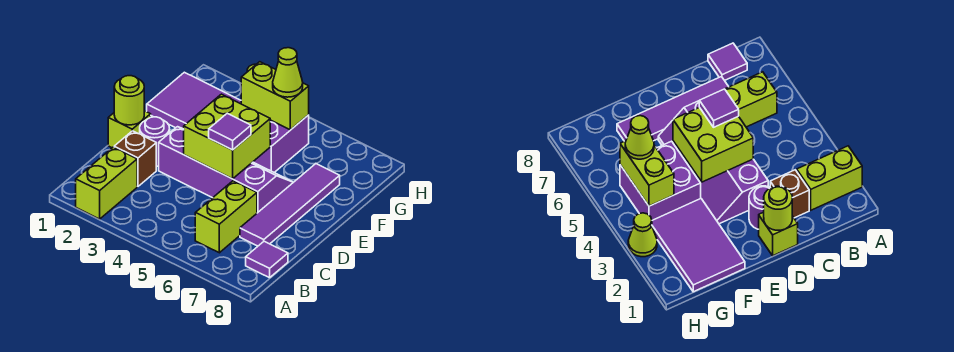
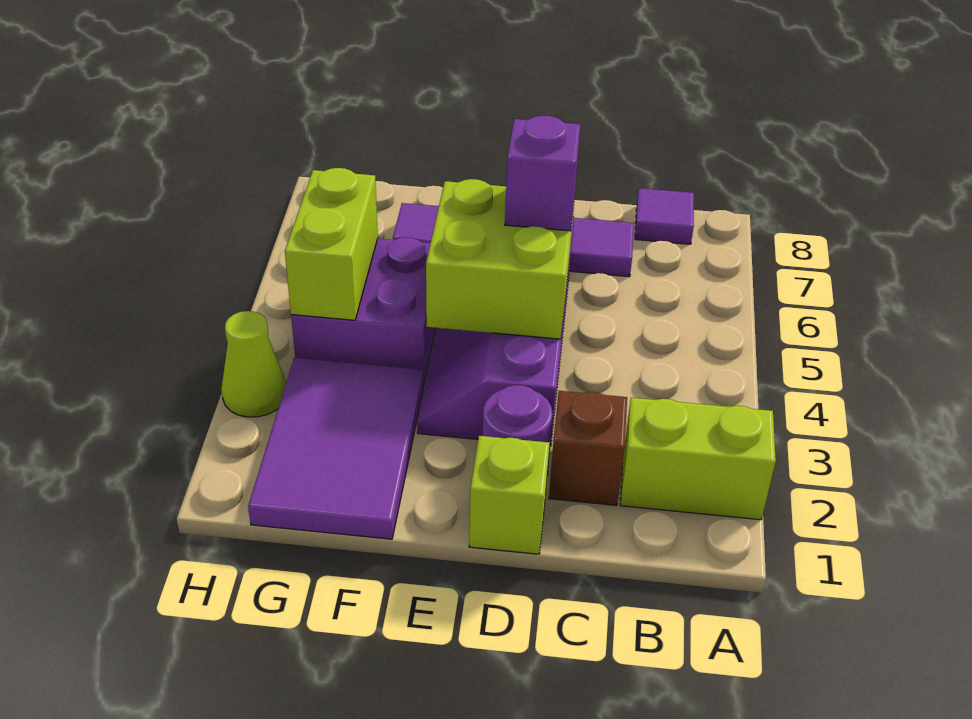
lime 1x2 brick [195,181,257,253] -> none
lime 1x1 round brick [114,76,144,125] -> none
purple 1x1 tile [209,113,251,150] -> purple 1x1 brick [505,115,580,231]
lime 1x1 cone [273,48,303,97] -> none

